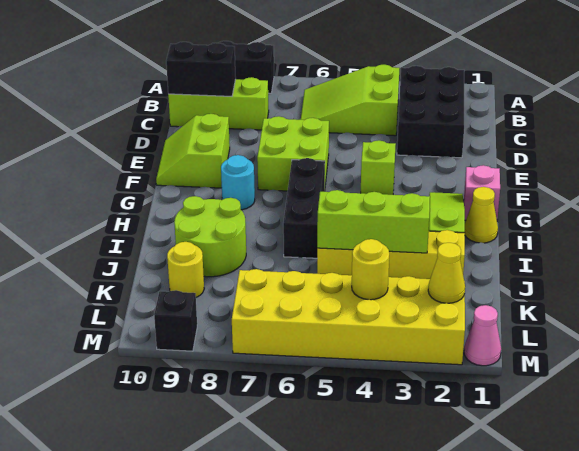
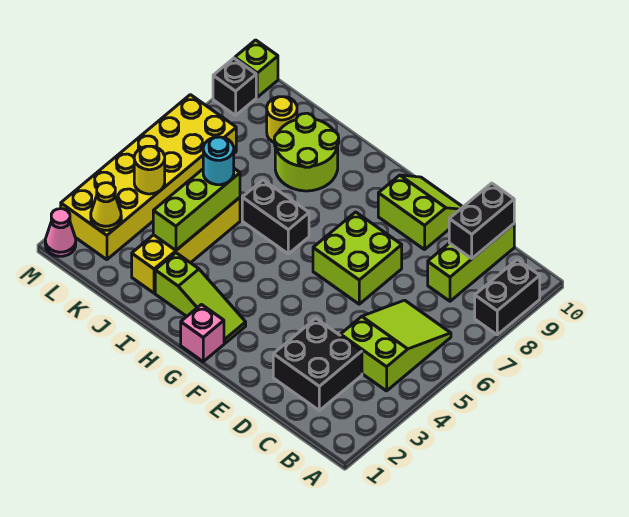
black 2x3 brick [397,66,464,158] -> black 2x2 brick [273,318,362,410]
lime 1x1 brick [361,140,396,195] -> lime 1x1 brick moved to [235,40,278,97]
black 1x3 brick [283,158,325,258] -> black 1x2 brick [242,180,309,254]
cyan 1x1 round brick [221,155,255,210] -> cyan 1x1 round brick moved to [203,137,234,185]
yellow 1x1 cone [465,187,498,243] -> none

